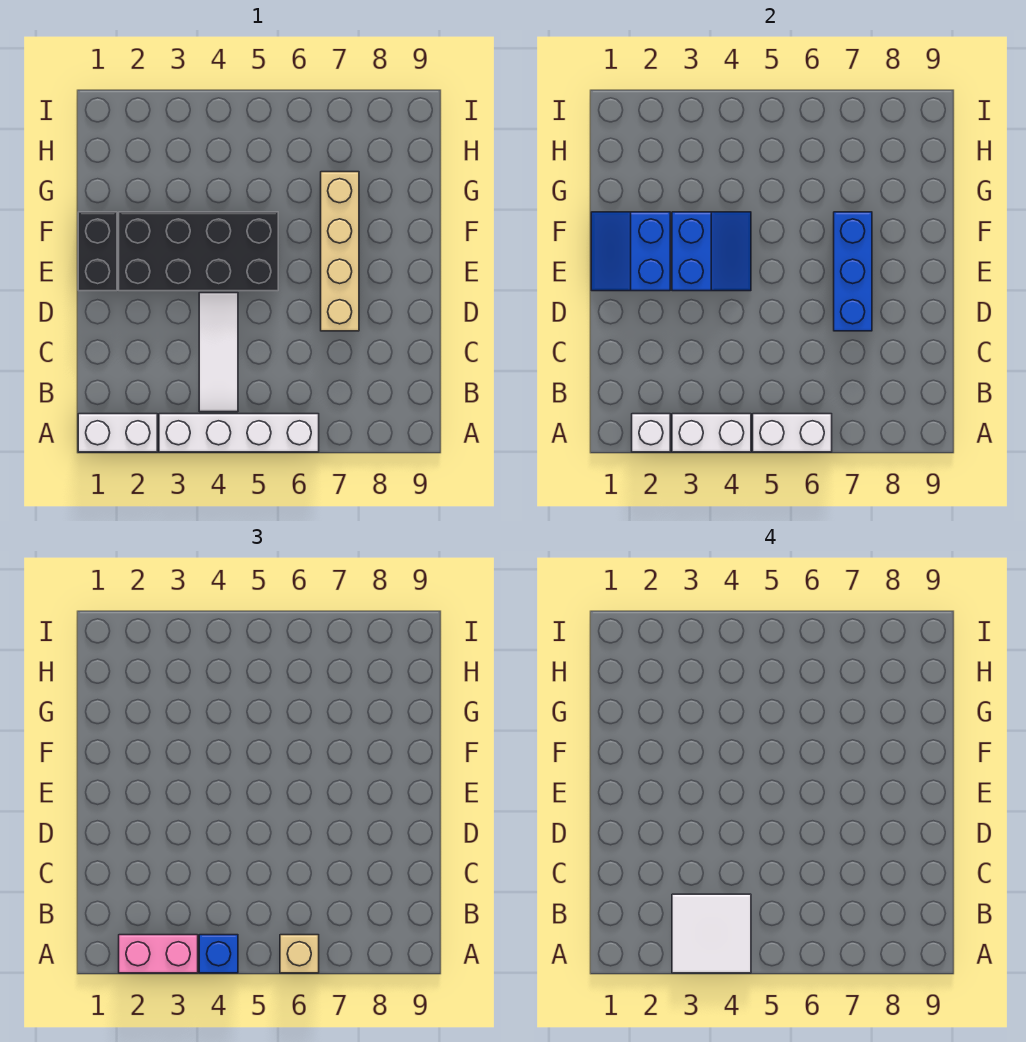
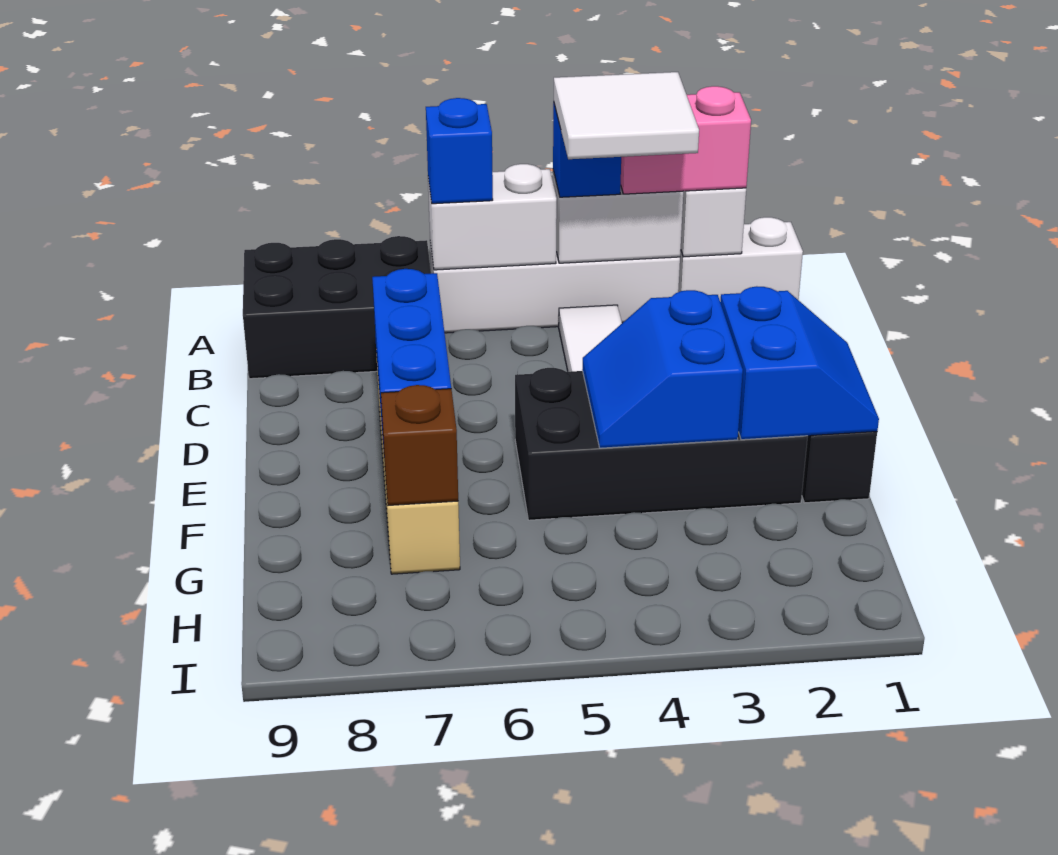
tan 1x1 brick [280,935,319,973] -> blue 1x1 brick [426,98,493,204]
none -> black 2x3 brick [243,236,431,379]
none -> brown 1x1 brick [381,385,458,505]

